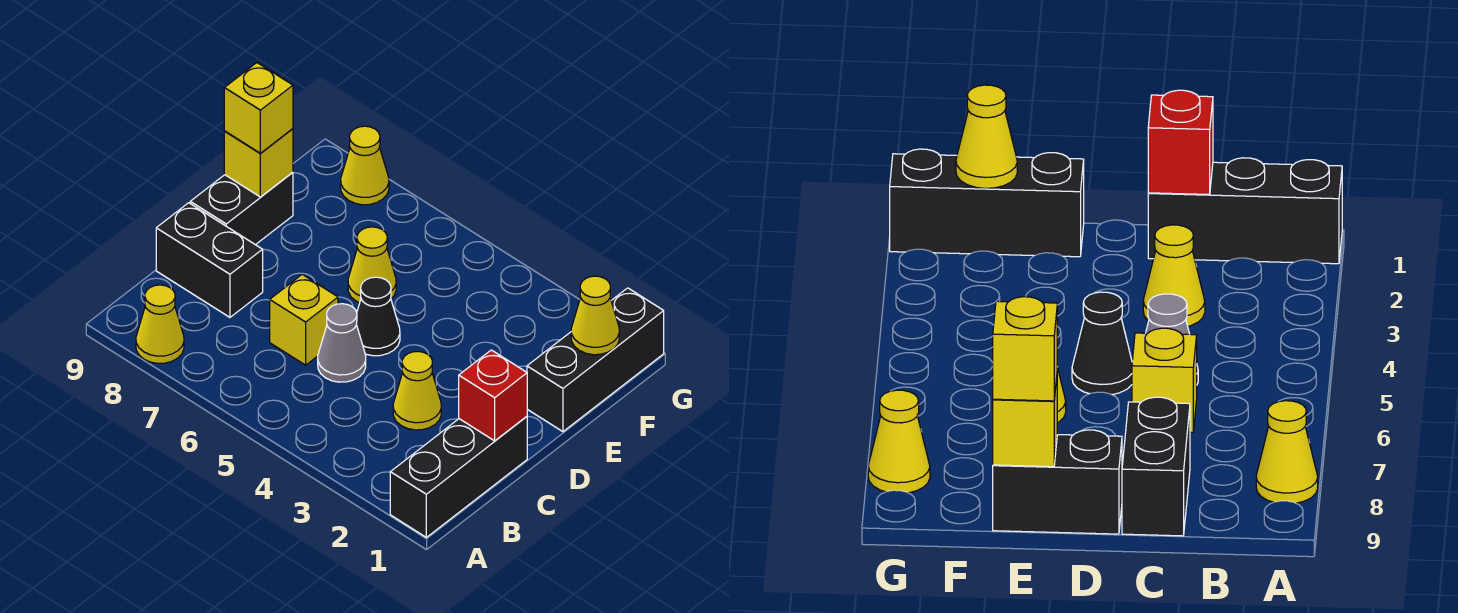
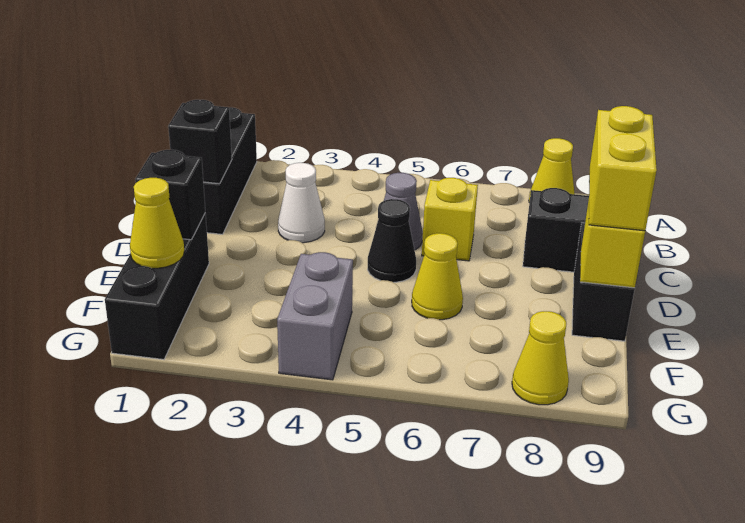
red 1x1 brick [459,350,527,441] -> black 1x1 brick [168,100,232,184]
yellow 1x1 cone [393,351,441,430] -> white 1x1 cone [278,163,325,243]
none -> black 1x1 brick [135,150,205,240]
yellow 1x1 brick [224,63,293,154] -> yellow 1x2 brick [589,106,657,231]
none -> grey 1x2 brick [277,252,353,380]

